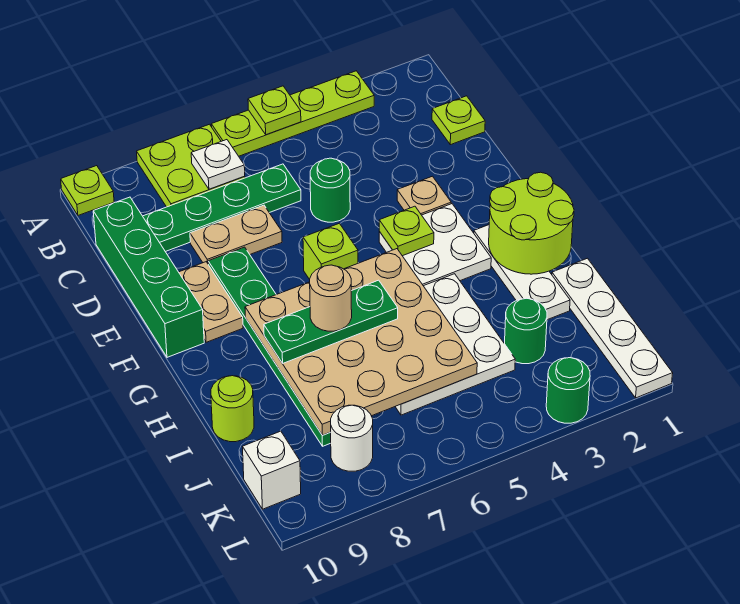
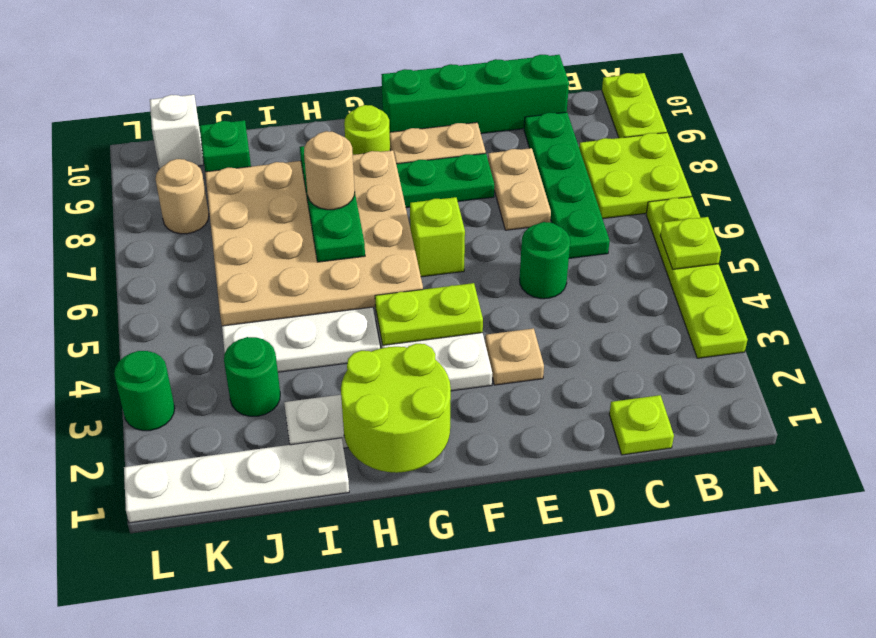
lime 1x1 plate [61,166,114,215] -> lime 1x2 plate [602,73,667,138]
white 1x1 plate [191,140,245,189] -> none
lime 1x1 plate [379,206,434,256] -> lime 1x2 plate [375,283,483,345]
lime 1x1 round brick [211,376,254,442] -> lime 1x1 round brick moved to [344,105,390,155]
none -> green 1x1 brick [200,120,251,172]
white 1x1 round brick [331,405,373,471] -> tan 1x1 round brick [156,159,209,234]

